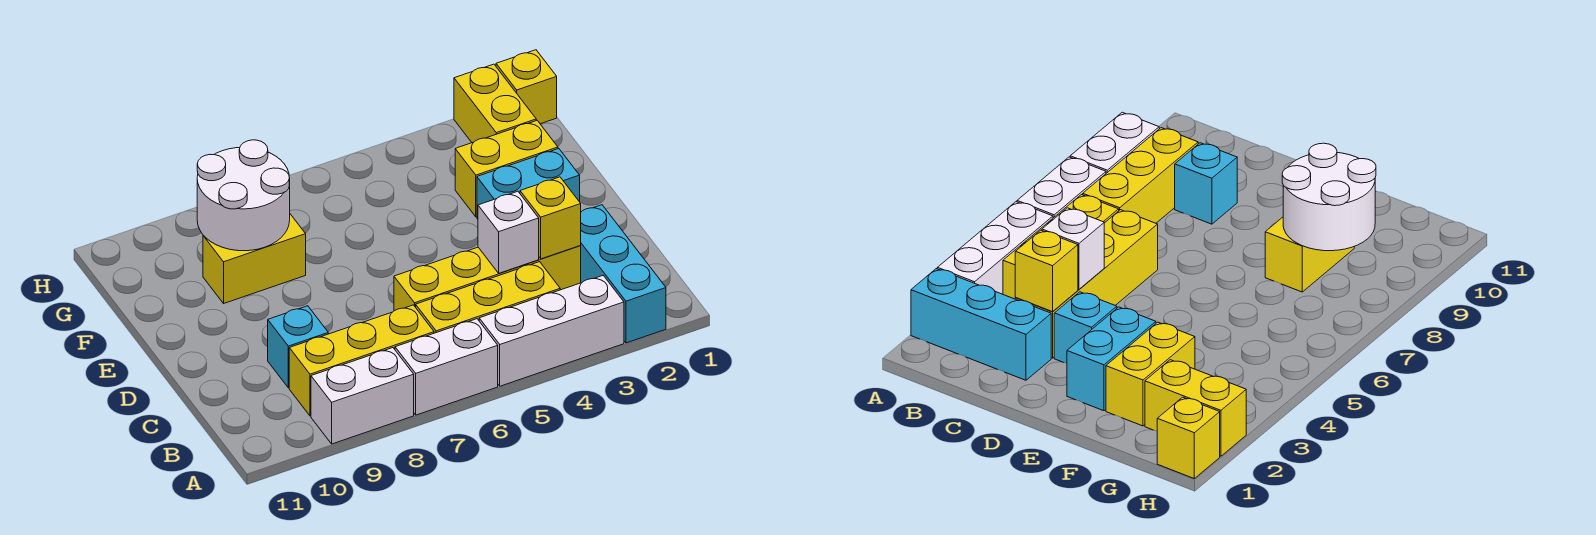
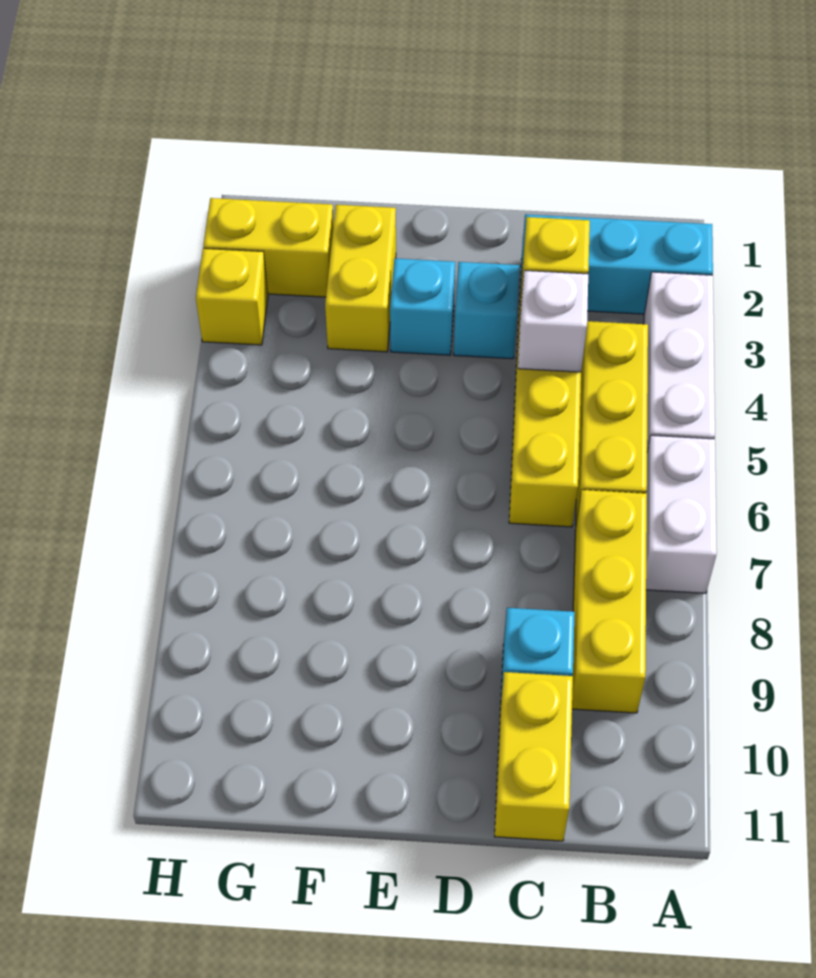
white 1x2 brick [311,348,414,444] -> none
cyan 1x2 brick [477,149,580,219] -> cyan 1x1 brick [390,258,455,355]
yellow 1x2 brick [203,214,306,303] -> yellow 1x2 brick moved to [495,672,573,841]
white 2x2 round brick [197,140,290,251] -> none
yellow 1x1 brick [496,50,557,124] -> yellow 1x1 brick moved to [196,248,268,345]

